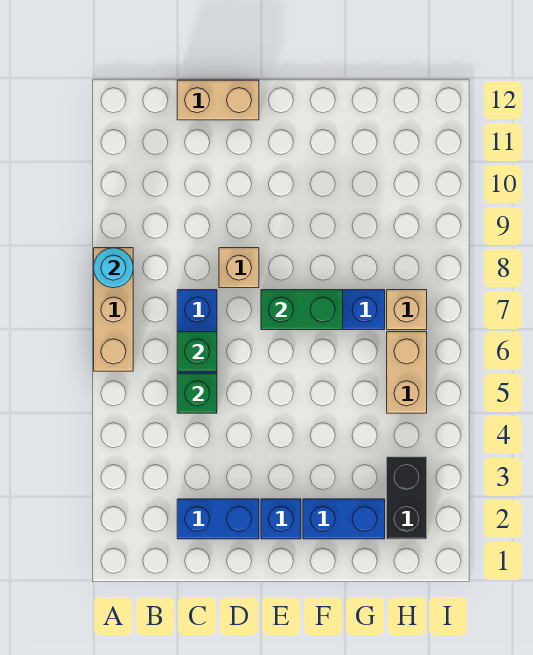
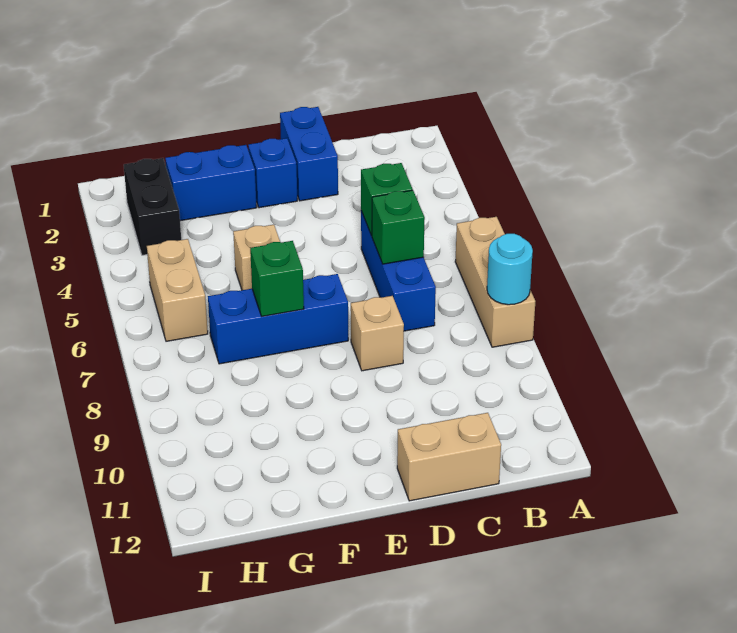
blue 1x2 brick [177,499,259,539] -> blue 1x2 brick turned to [280,107,338,201]
green 1x2 brick [261,290,343,330] -> green 1x1 brick [250,241,304,316]
tan 1x1 brick [387,290,427,330] -> tan 1x1 brick moved to [233,225,280,290]

